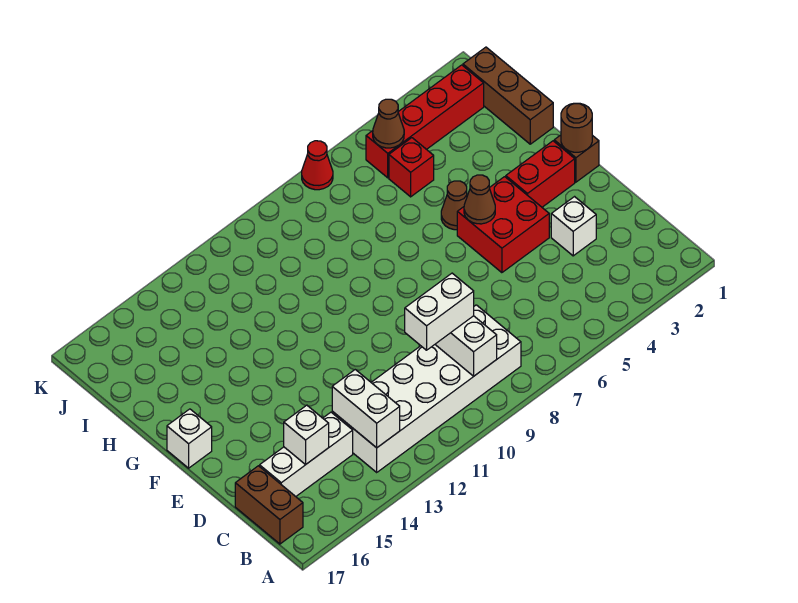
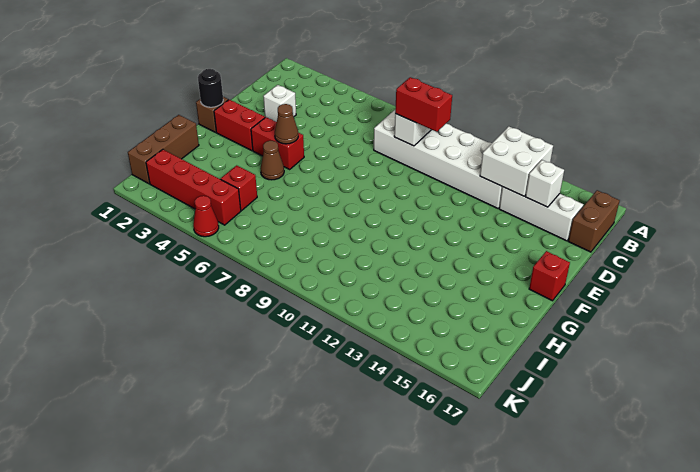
white 1x2 brick [332,370,400,448] -> white 2x2 brick [480,126,553,196]
white 1x2 brick [405,273,474,350] -> red 1x2 brick [395,77,452,132]
red 2x2 brick [457,177,549,273] -> red 1x2 brick [251,117,304,169]
brown 1x1 round brick [561,103,592,152] -> black 1x1 round brick [198,69,223,107]
white 1x1 brick [167,409,212,468] -> red 1x1 brick [529,251,570,301]
brown 1x1 cone [373,99,404,148] -> none
red 1x1 cone [302,141,333,190] -> red 1x1 cone moved to [193,196,219,237]

